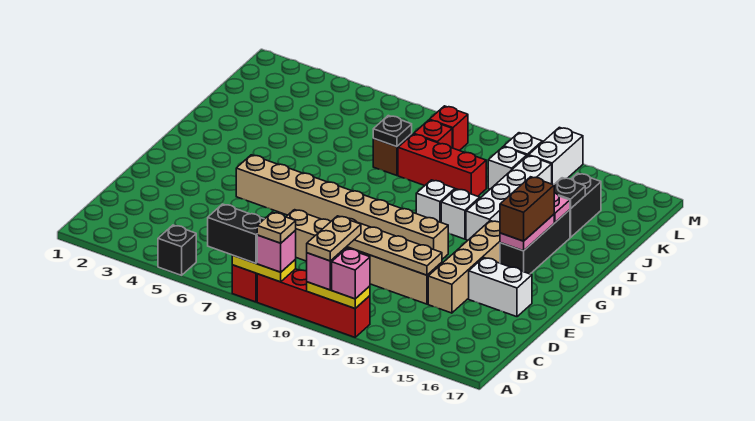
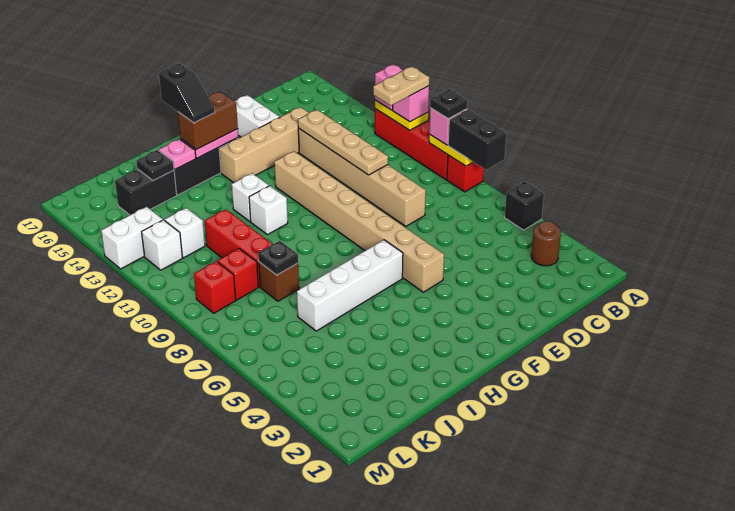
tan 1x1 plate [257,212,296,243] -> black 1x1 plate [430,89,467,119]
none -> brown 1x1 round brick [531,221,561,266]
white 1x4 brick [466,156,552,240] -> white 1x4 brick moved to [297,240,403,331]
none -> black 1x2 slope [159,63,215,123]

